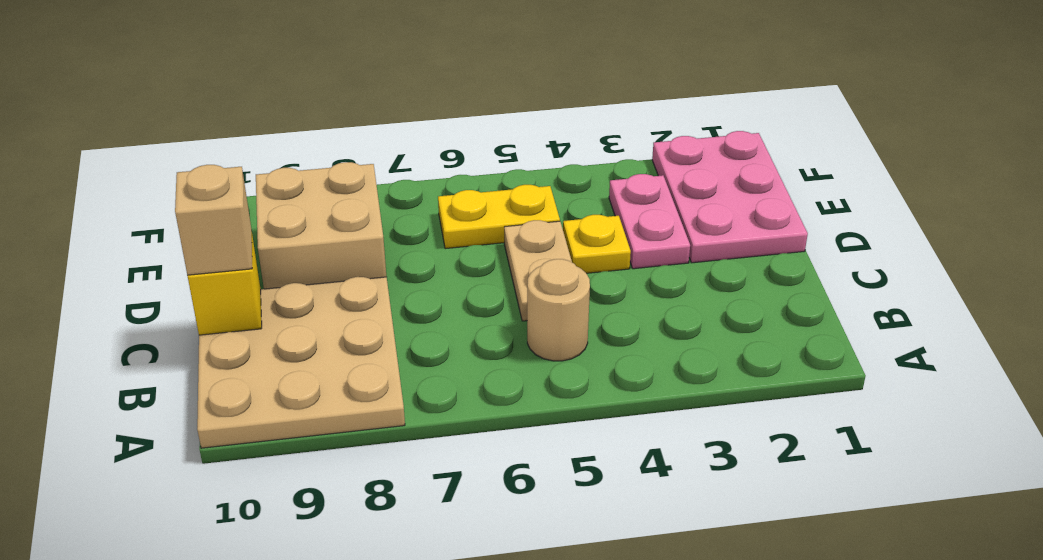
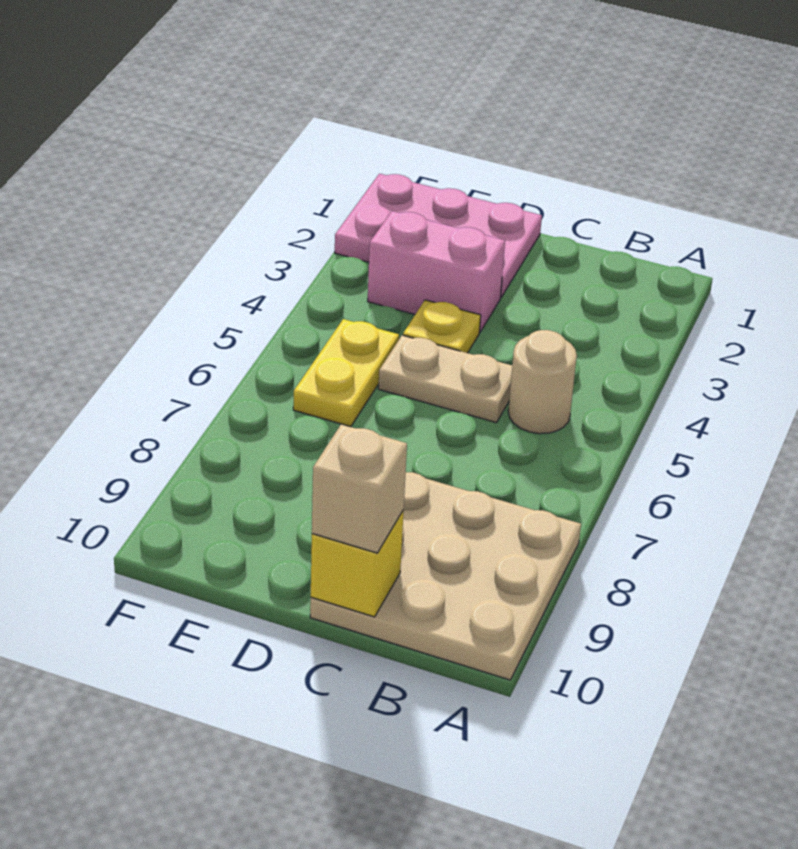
pink 1x2 plate [609,174,690,269] -> pink 1x2 brick [368,211,505,332]
tan 2x2 brick [256,162,387,289] -> none

